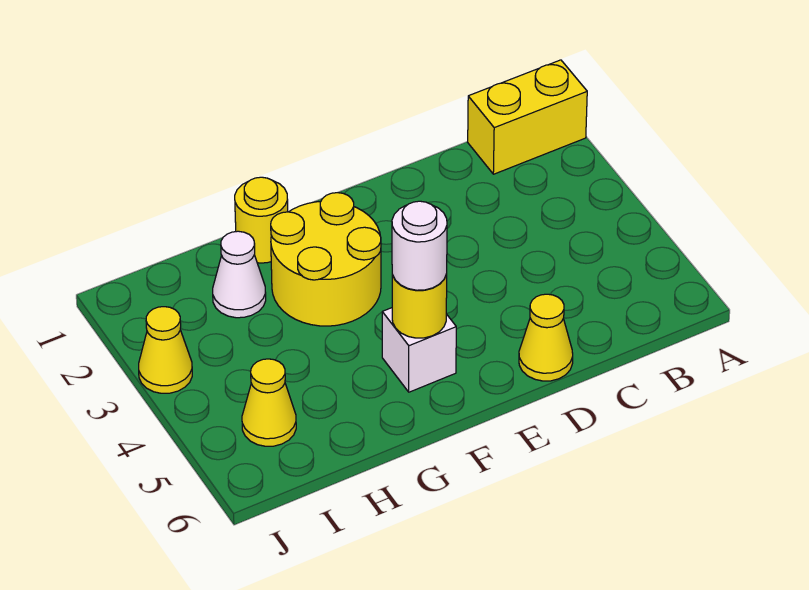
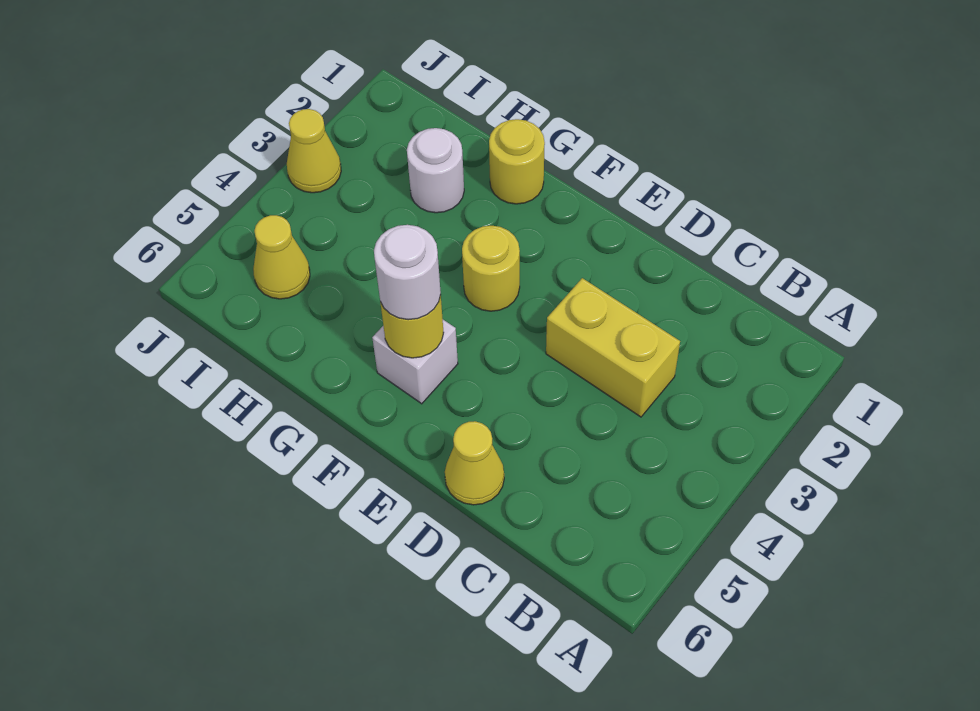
yellow 1x2 brick [468,60,587,174] -> yellow 1x2 brick moved to [546,278,680,417]
yellow 2x2 round brick [271,193,381,326] -> yellow 1x1 round brick [462,226,520,311]
white 1x1 cone [213,231,266,318] -> white 1x1 round brick [407,128,464,213]

